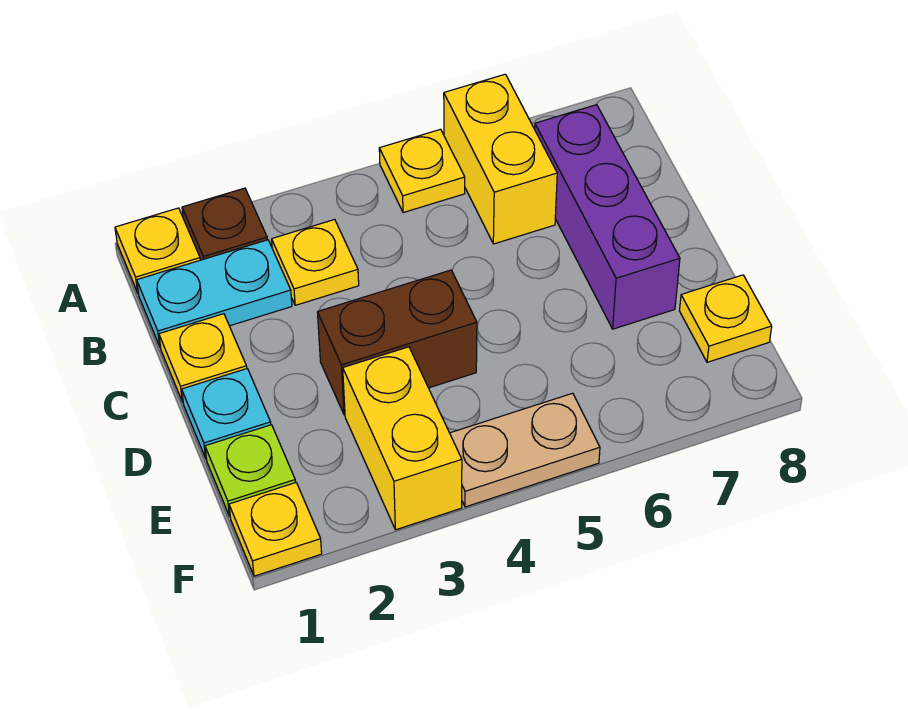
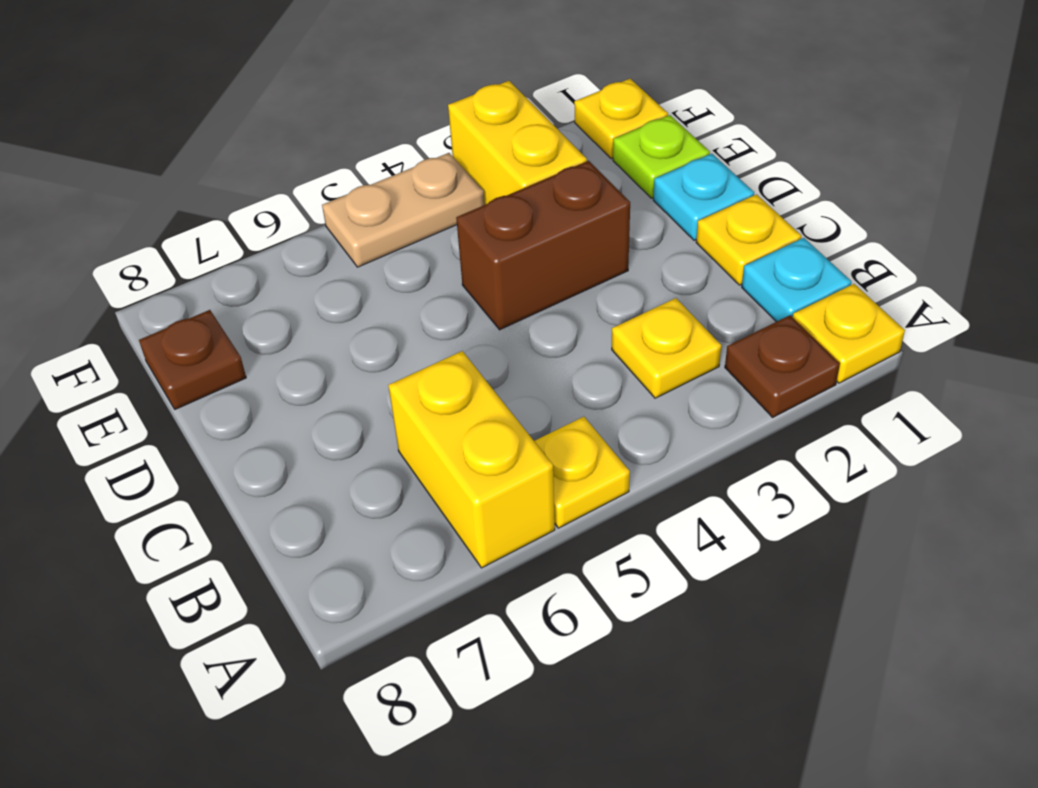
cyan 1x2 plate [137,240,292,347] -> cyan 1x1 plate [742,238,851,322]
purple 1x3 brick [535,105,680,329] -> none
yellow 1x1 plate [680,275,772,362] -> brown 1x1 plate [139,310,246,409]

